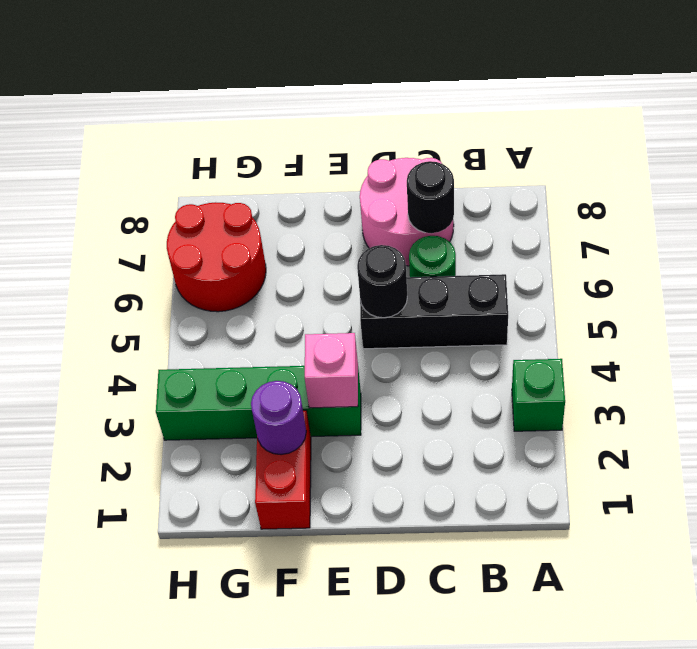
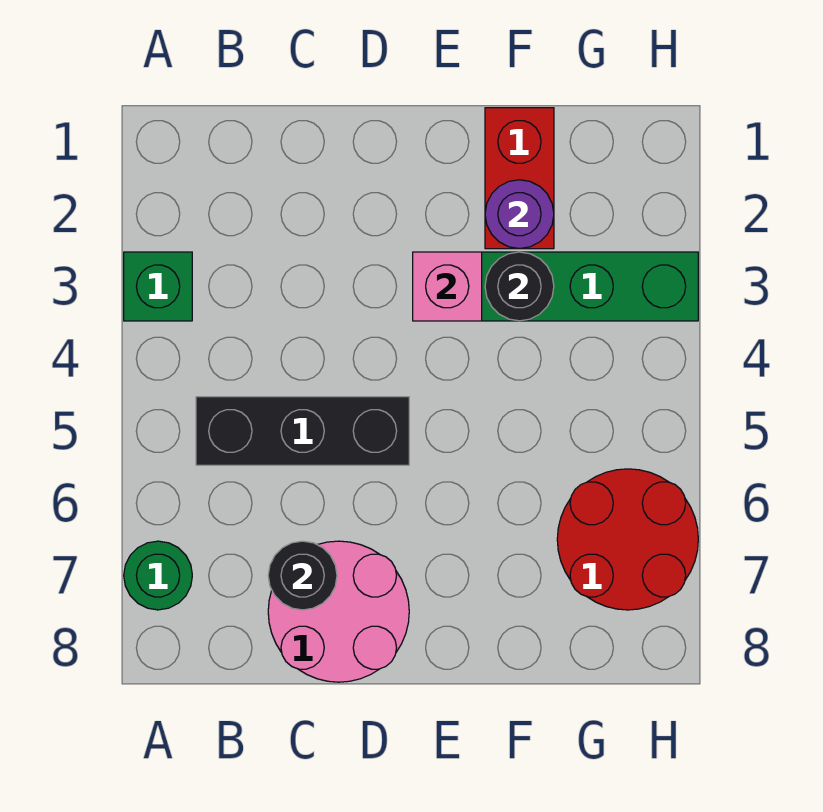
green 1x1 round brick [409,236,456,277] -> green 1x1 round brick moved to [124,541,192,610]
black 1x1 round brick [357,245,407,318] -> black 1x1 round brick moved to [485,252,554,321]

